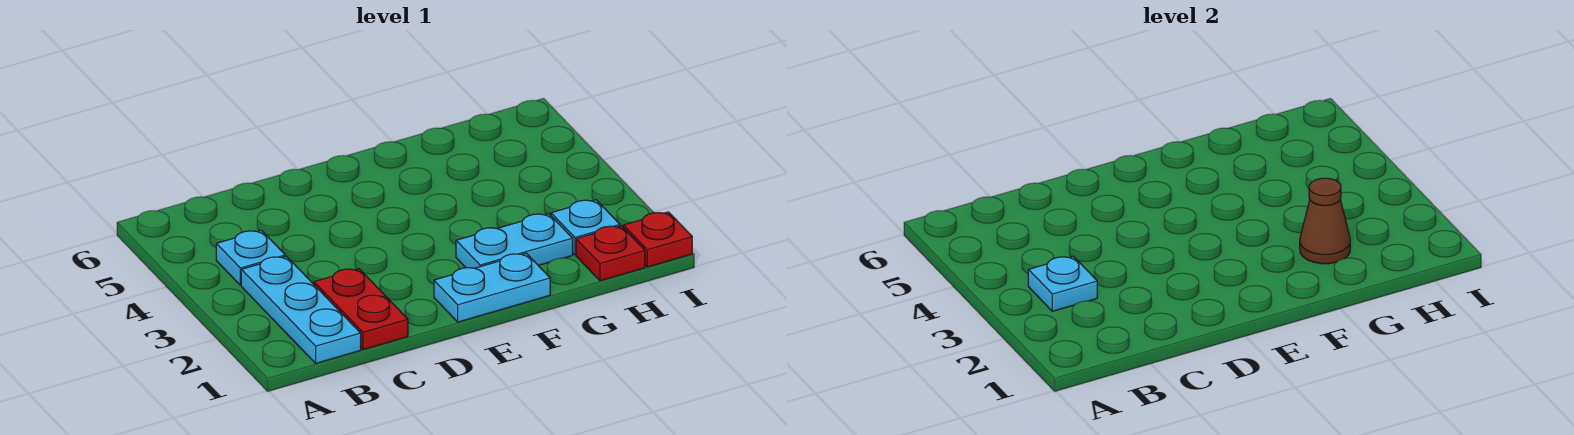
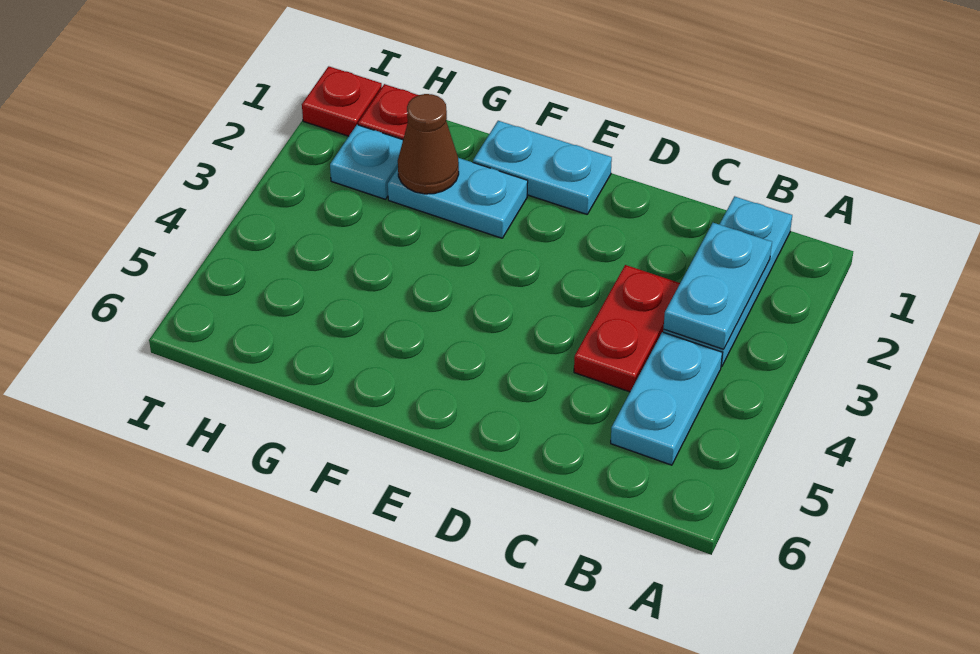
cyan 1x1 plate [1028,256,1097,311] -> cyan 1x2 plate [663,223,772,349]
cyan 1x1 plate [216,230,285,285] -> cyan 1x2 plate [611,332,722,465]
red 1x2 plate [314,269,408,350] -> red 1x2 plate moved to [574,265,680,392]

